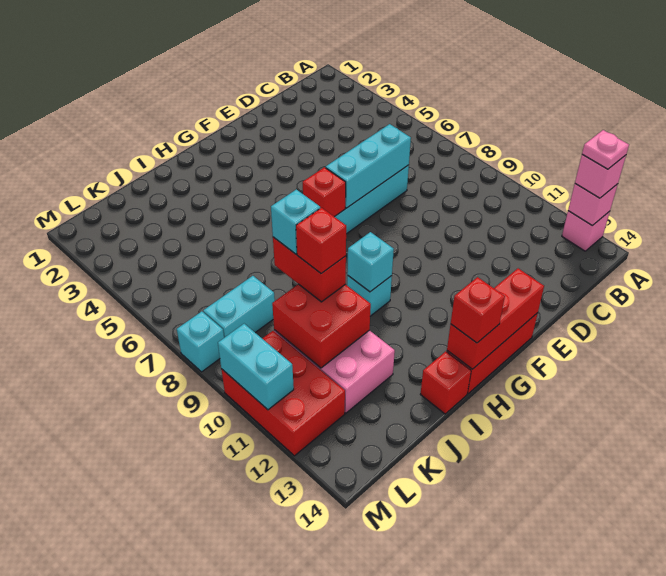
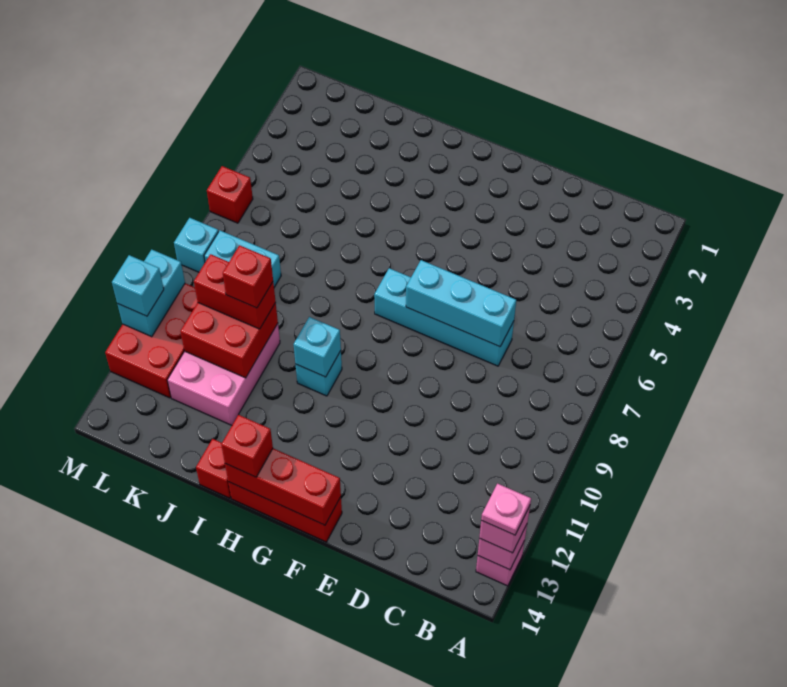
red 1x1 brick [303,167,346,217] -> red 1x1 brick moved to [207,166,253,223]
red 1x2 brick [273,237,346,302] -> red 1x2 brick turned to [194,254,276,329]
cyan 1x1 brick [271,189,320,254] -> cyan 1x1 brick moved to [112,255,164,316]

